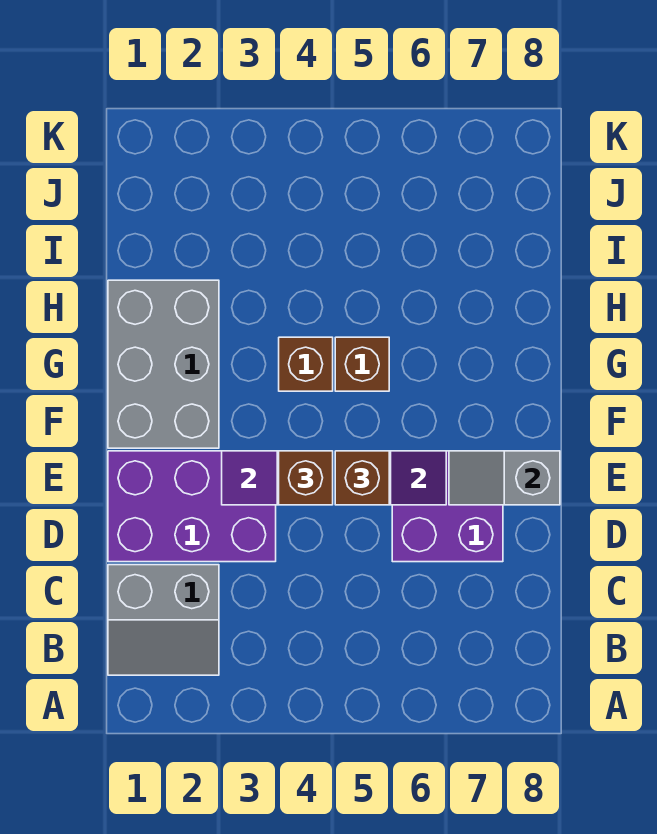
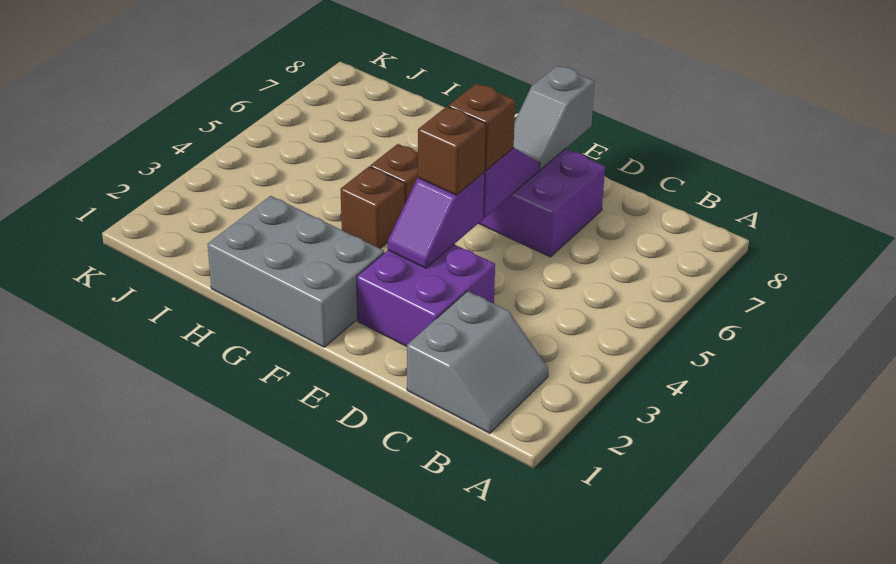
purple 2x3 brick [108,451,276,562] -> purple 2x2 brick [357,244,495,346]

